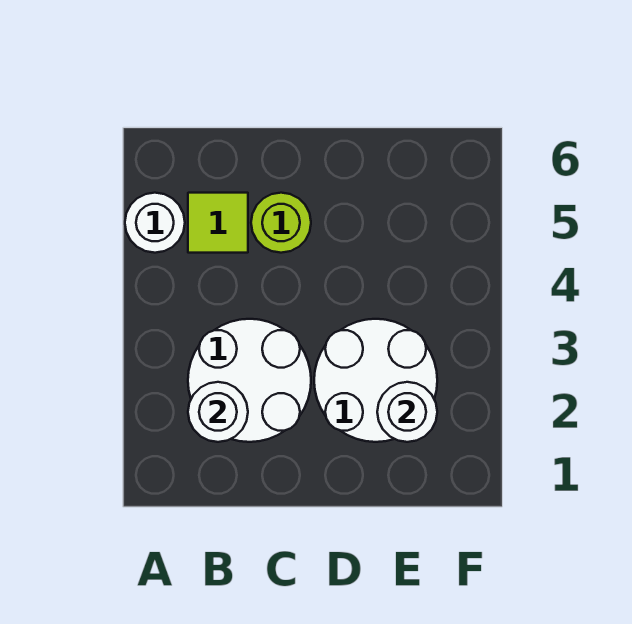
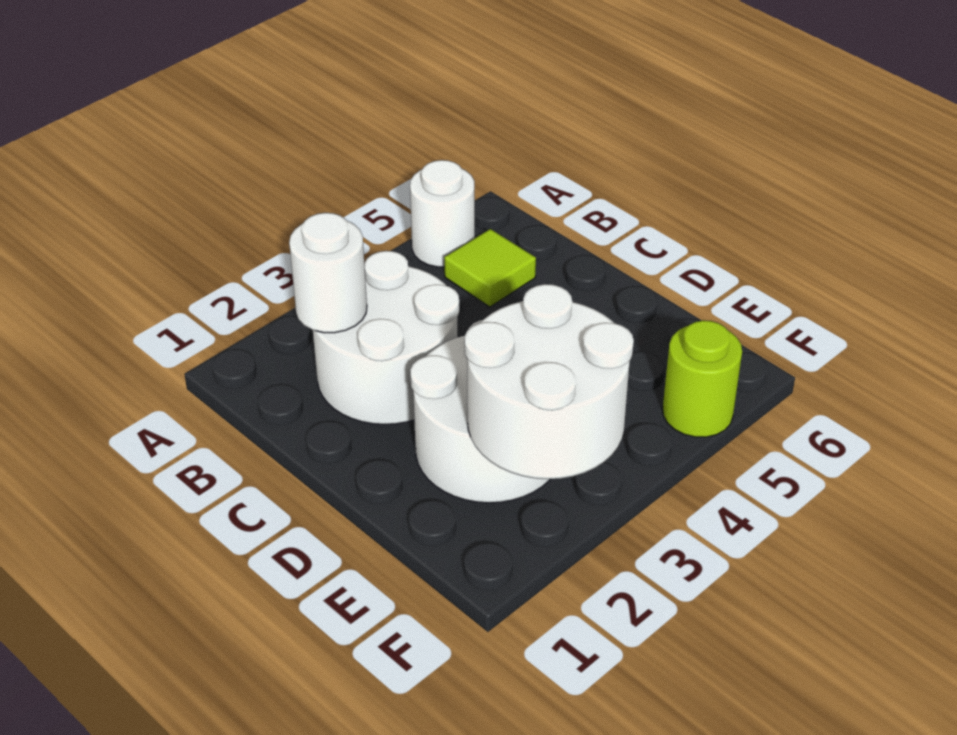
lime 1x1 round brick [251,193,311,253] -> lime 1x1 round brick moved to [663,320,742,437]
white 1x1 round brick [377,382,437,442] -> white 2x2 round brick [465,284,634,479]

